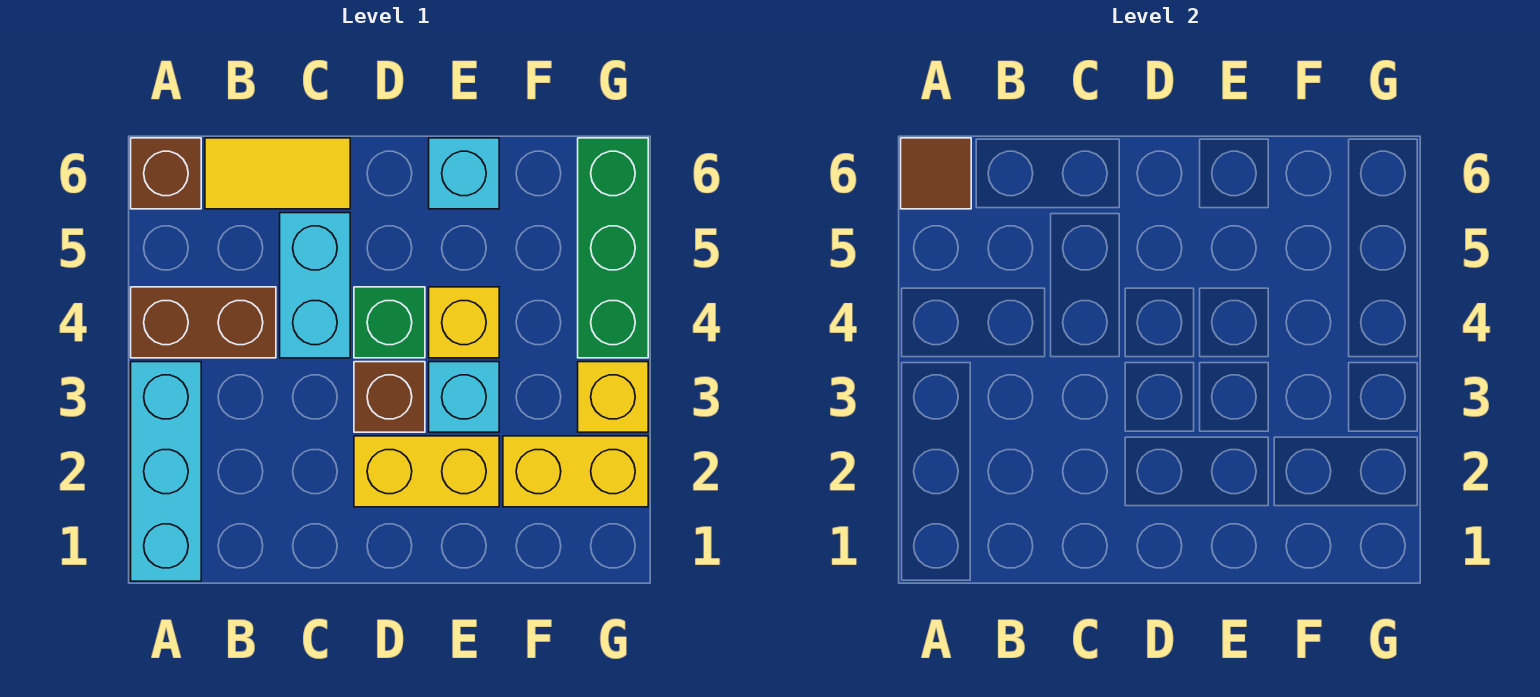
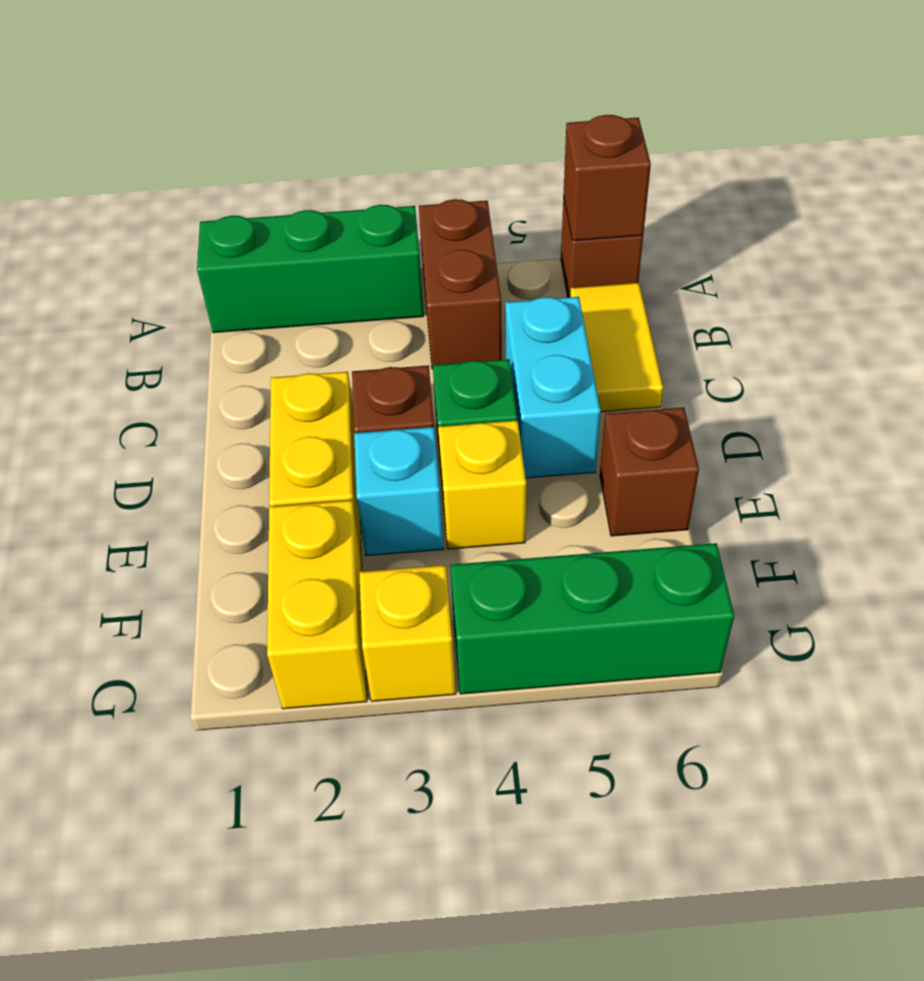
cyan 1x3 brick [131,362,201,581] -> green 1x3 brick [197,205,424,333]
brown 1x1 tile [901,138,971,209] -> brown 1x1 brick [564,115,651,241]
cyan 1x2 brick [280,213,350,358] -> cyan 1x2 brick turned to [505,297,601,478]
cyan 1x1 brick [429,138,499,209] -> brown 1x1 brick [600,407,699,536]

